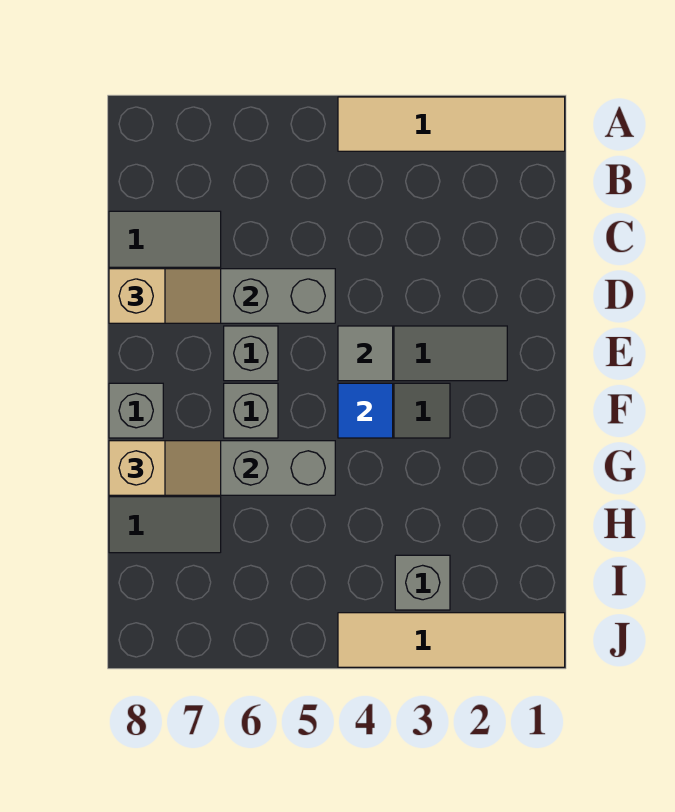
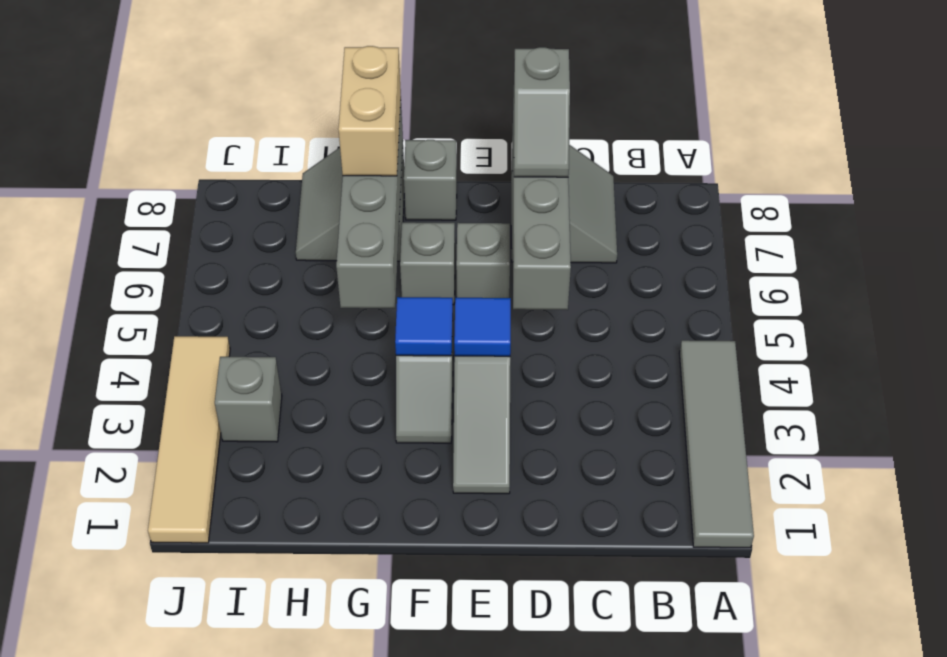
tan 1x4 tile [338,97,565,151] -> grey 1x4 tile [679,340,754,548]
tan 1x2 slope [109,269,221,323] -> grey 1x2 slope [514,47,570,177]
grey 1x1 tile [338,326,393,381] -> blue 1x1 tile [454,298,511,356]
tan 1x2 slope [109,441,221,495] -> tan 1x2 brick [338,46,401,176]

